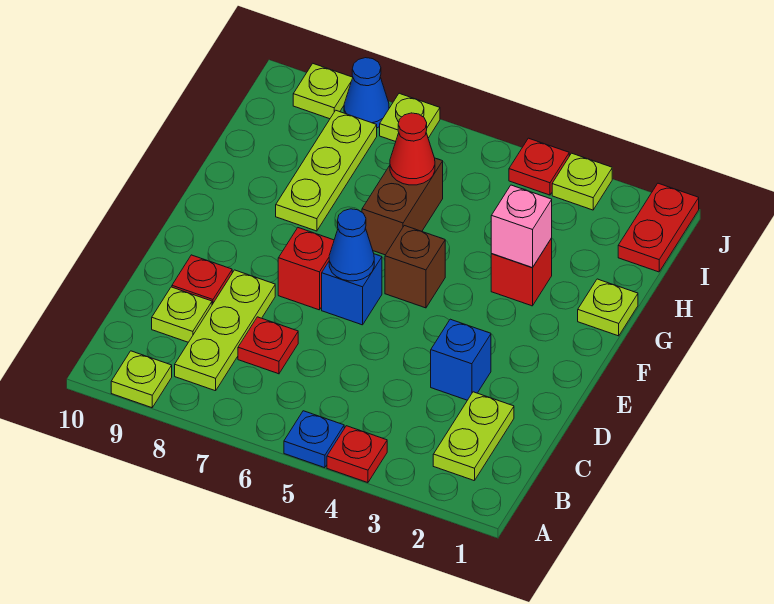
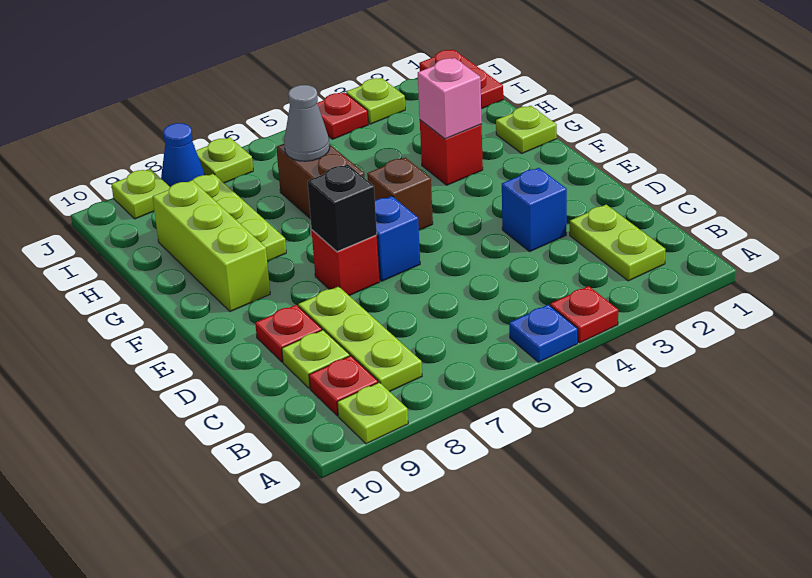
red 1x1 plate [238,317,298,374] -> red 1x1 plate moved to [309,356,378,416]
blue 1x1 cone [329,209,374,281] -> none
none -> black 1x1 brick [308,164,377,252]
none -> lime 1x3 brick [153,180,270,312]
red 1x1 cone [390,113,435,185] -> grey 1x1 cone [284,85,330,161]

